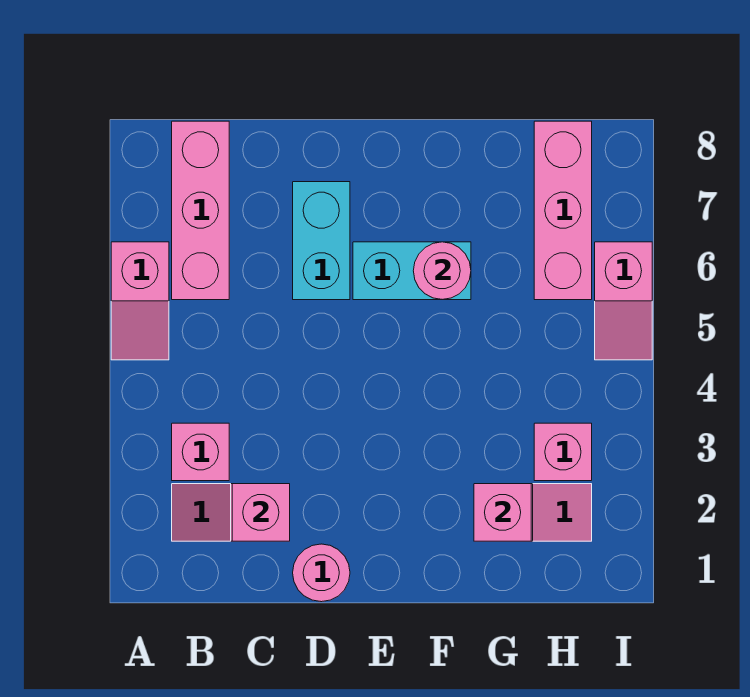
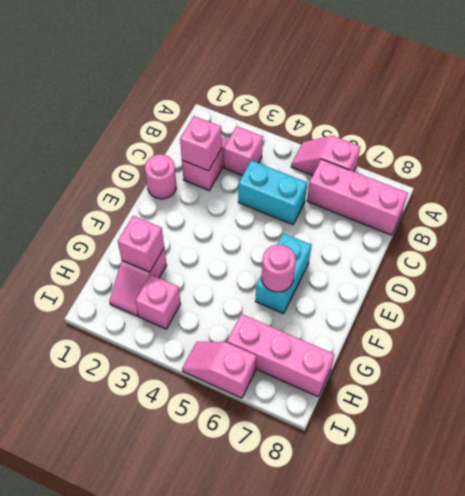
cyan 1x2 brick [293,182,350,300] -> cyan 1x2 brick moved to [238,160,307,225]

